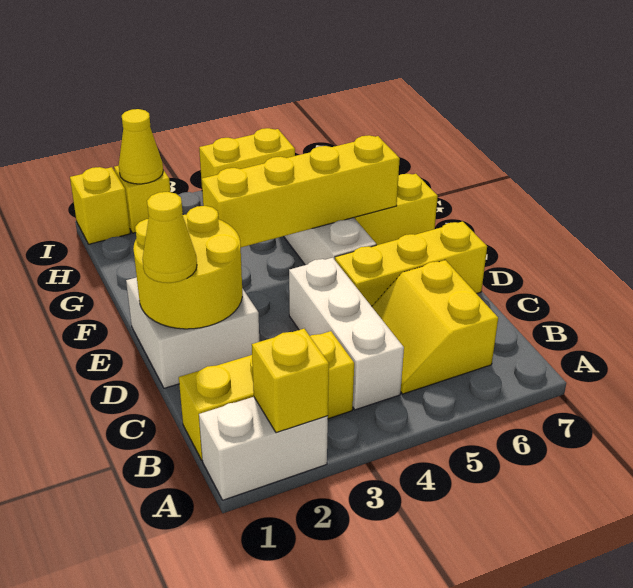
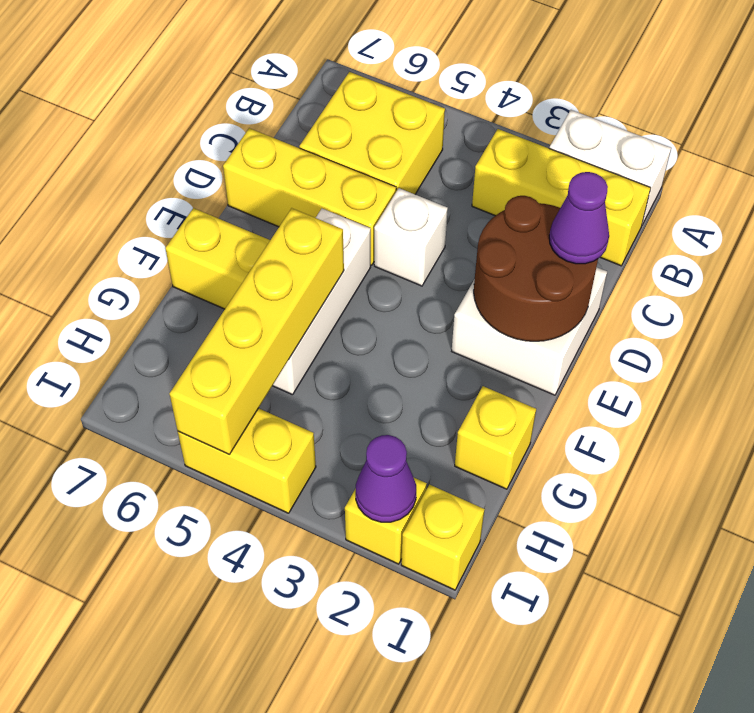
yellow 1x1 brick [252,329,329,433] -> yellow 1x1 brick moved to [455,386,536,489]
white 1x3 brick [289,258,404,410] -> white 1x1 brick [374,188,448,286]
yellow 2x2 slope [372,260,498,394] -> yellow 2x2 brick [299,72,445,194]
yellow 2x2 round brick [133,206,242,329] -> brown 2x2 round brick [474,196,598,341]
yellow 1x1 cone [142,192,197,283] -> purple 1x1 cone [549,172,609,264]
yellow 1x4 brick [202,135,400,247] -> yellow 1x4 brick turned to [170,208,344,454]
yellow 1x1 cone [119,109,163,184] -> purple 1x1 cone [356,435,416,522]

